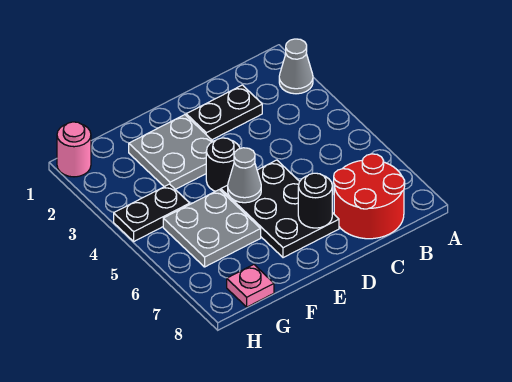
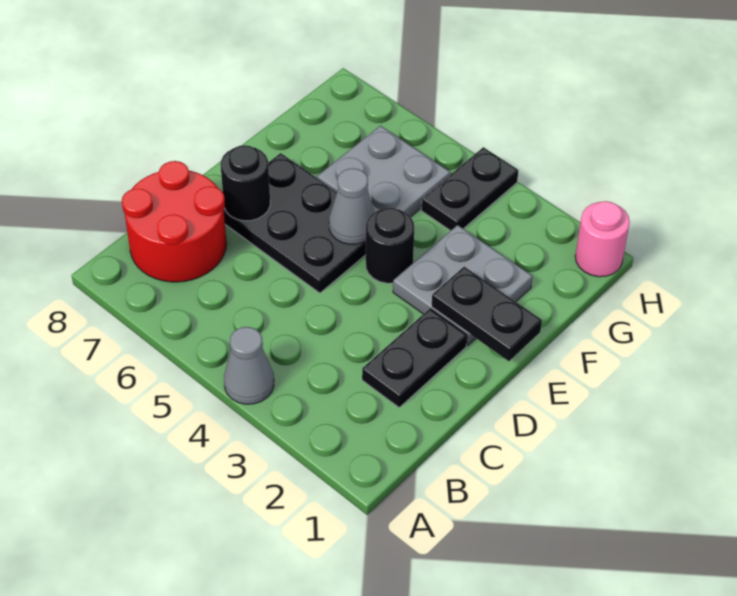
grey 1x1 cone [279,39,313,94] -> grey 1x1 cone moved to [224,327,274,404]
none -> black 1x2 plate [432,267,542,361]
pink 1x1 plate [227,265,274,307] -> none

